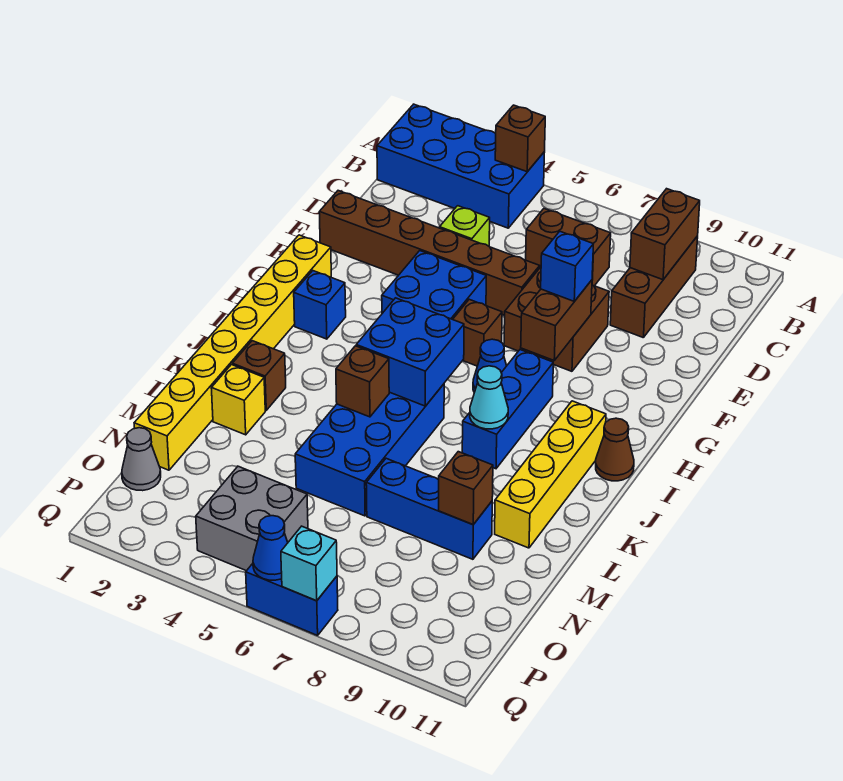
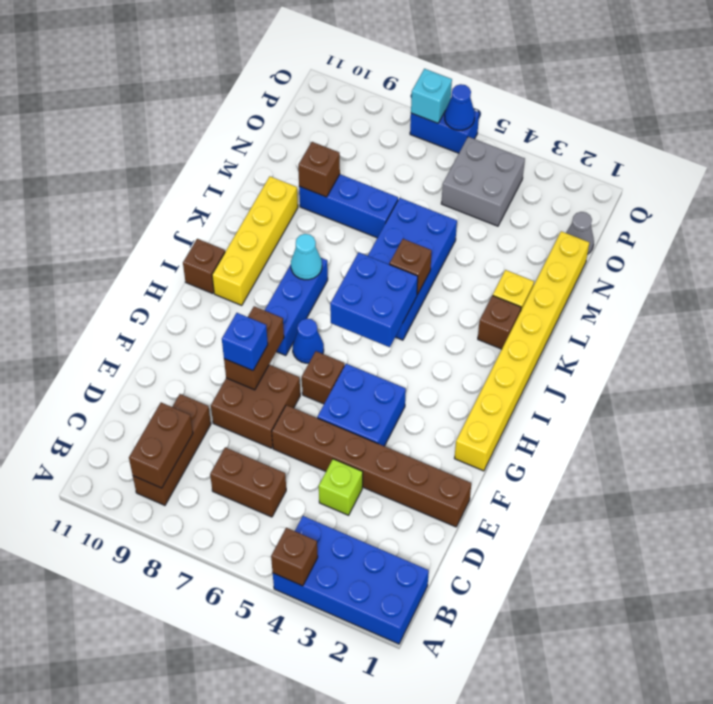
blue 1x1 brick [294,271,346,339] -> none
brown 1x1 cone [596,418,634,481] -> brown 1x1 brick [183,239,225,294]

